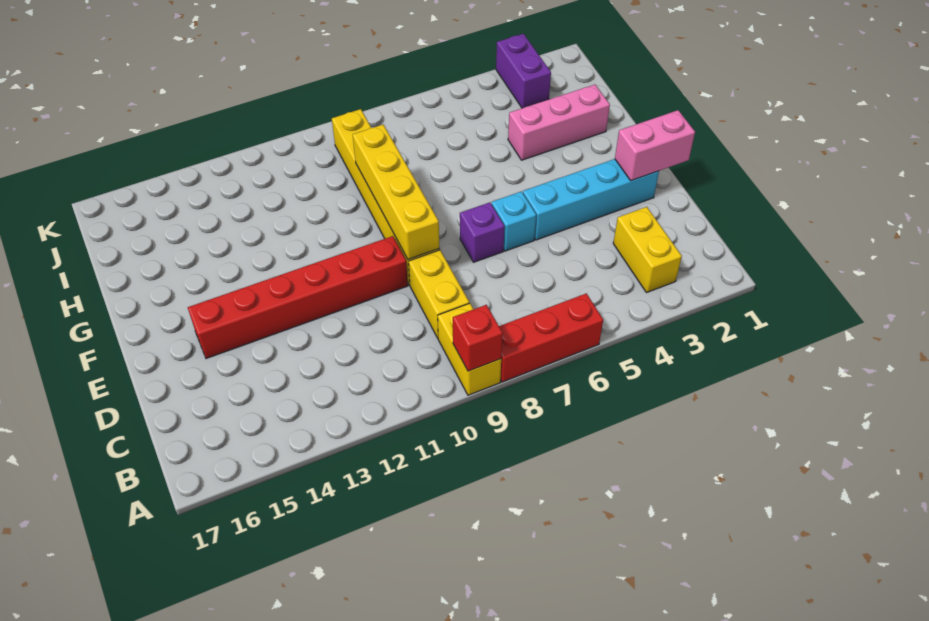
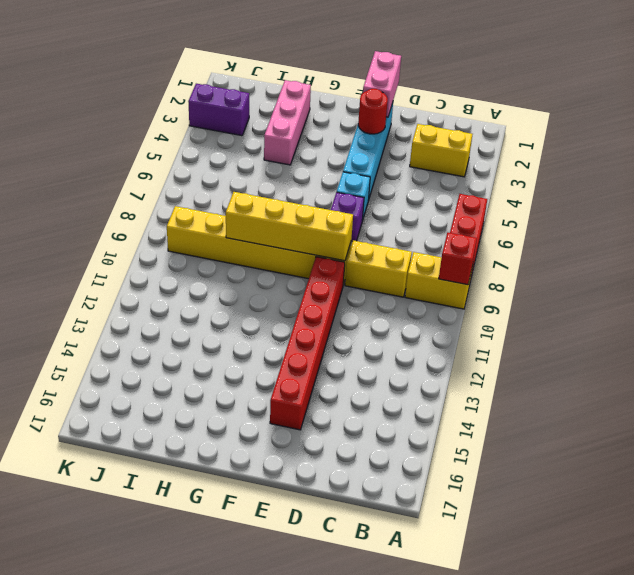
none -> red 1x1 round brick [358,89,388,134]

